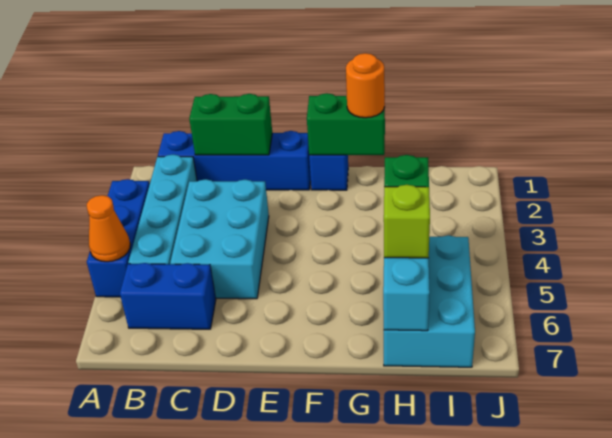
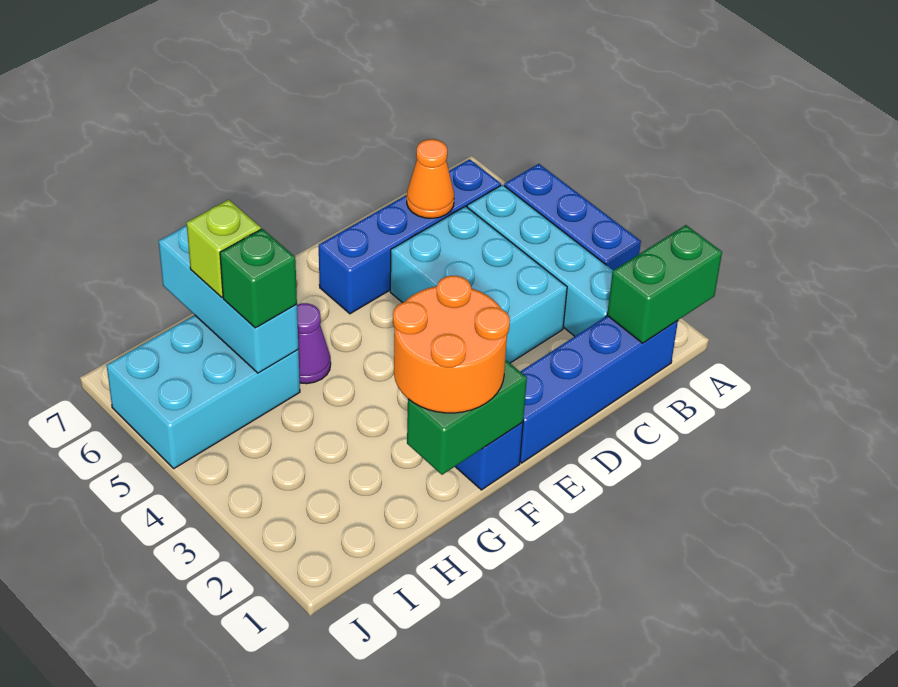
orange 1x1 cone [87,195,130,262] -> orange 1x1 cone moved to [407,139,454,218]
blue 1x2 brick [120,263,216,329] -> blue 1x4 brick [319,159,501,314]
green 1x2 brick [189,94,272,155] -> green 1x2 brick moved to [607,225,722,343]
orange 1x1 round brick [346,53,385,118] -> orange 2x2 round brick [393,276,510,413]
none -> purple 1x1 cone [297,303,331,384]
cyan 2x3 brick [384,235,475,367] -> cyan 2x3 brick turned to [107,315,300,468]

